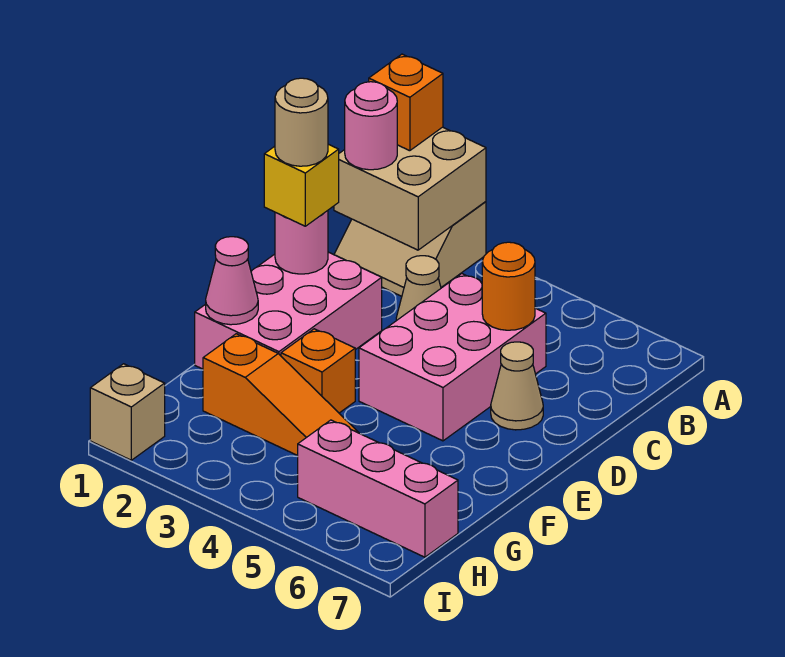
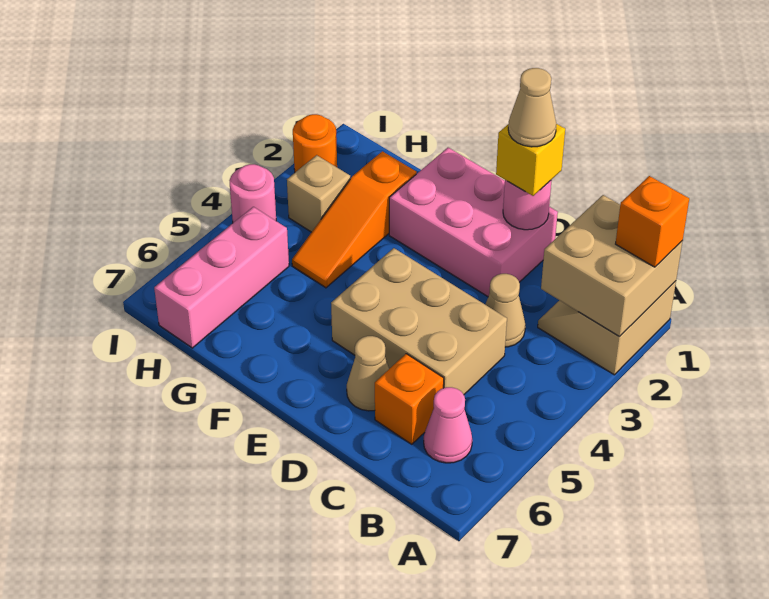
pink 1x1 round brick [345,82,397,170] -> pink 1x1 round brick moved to [229,164,276,223]
pink 2x3 brick [359,274,546,441] -> tan 2x3 brick [331,248,507,394]
orange 1x1 round brick [482,242,535,330] -> orange 1x1 round brick moved to [293,114,337,172]
tan 1x1 round brick [275,78,328,166] -> tan 1x1 cone [508,68,556,147]
pink 1x1 cone [206,237,258,325] -> pink 1x1 cone moved to [424,387,472,463]
orange 1x1 brick [281,329,355,413] -> orange 1x1 brick moved to [375,354,444,444]
tan 1x1 brick [90,364,165,460] -> tan 1x1 brick moved to [287,155,350,232]

